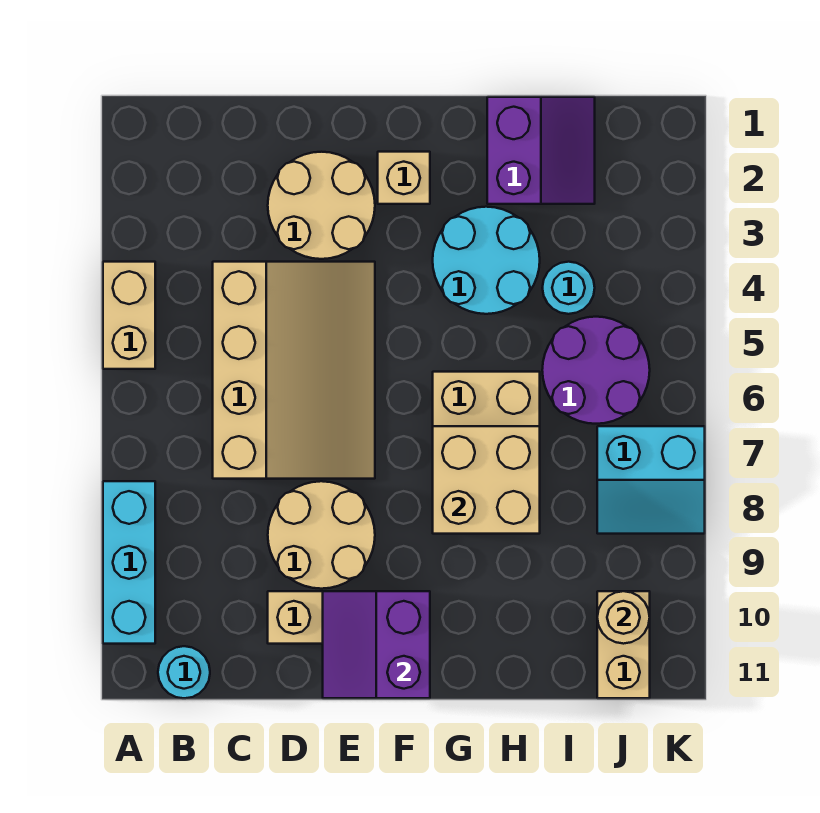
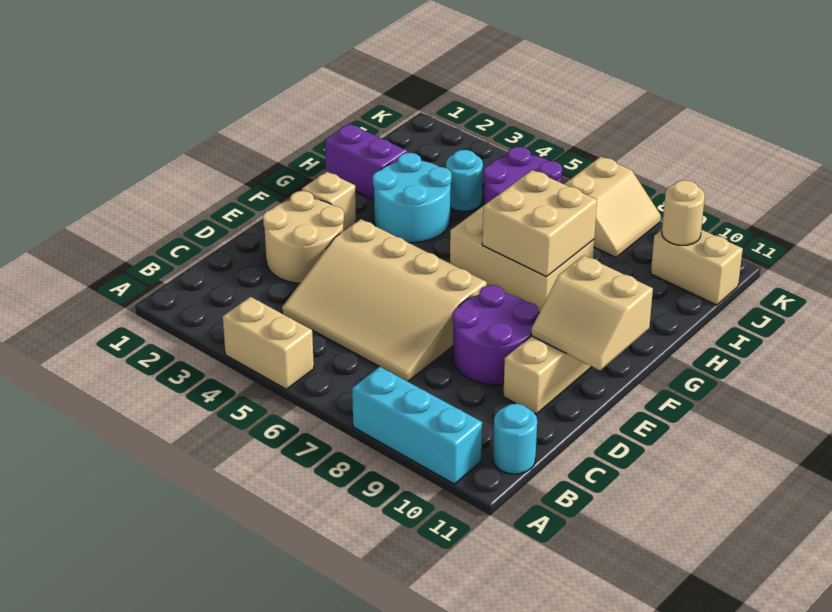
tan 3x4 slope [213,262,375,479] -> tan 3x4 slope turned to [282,219,487,381]
tan 2x2 round brick [268,481,375,589] -> purple 2x2 round brick [453,285,539,385]
purple 2x2 slope [323,591,430,698] -> tan 2x2 slope [531,255,653,370]
cyan 2x2 slope [597,426,705,534] -> tan 2x2 slope [564,157,661,257]

